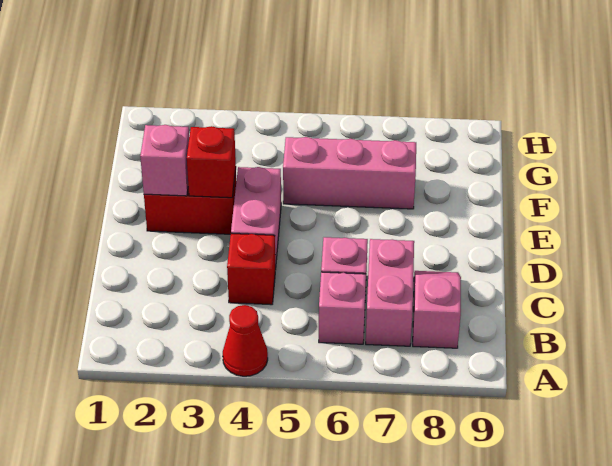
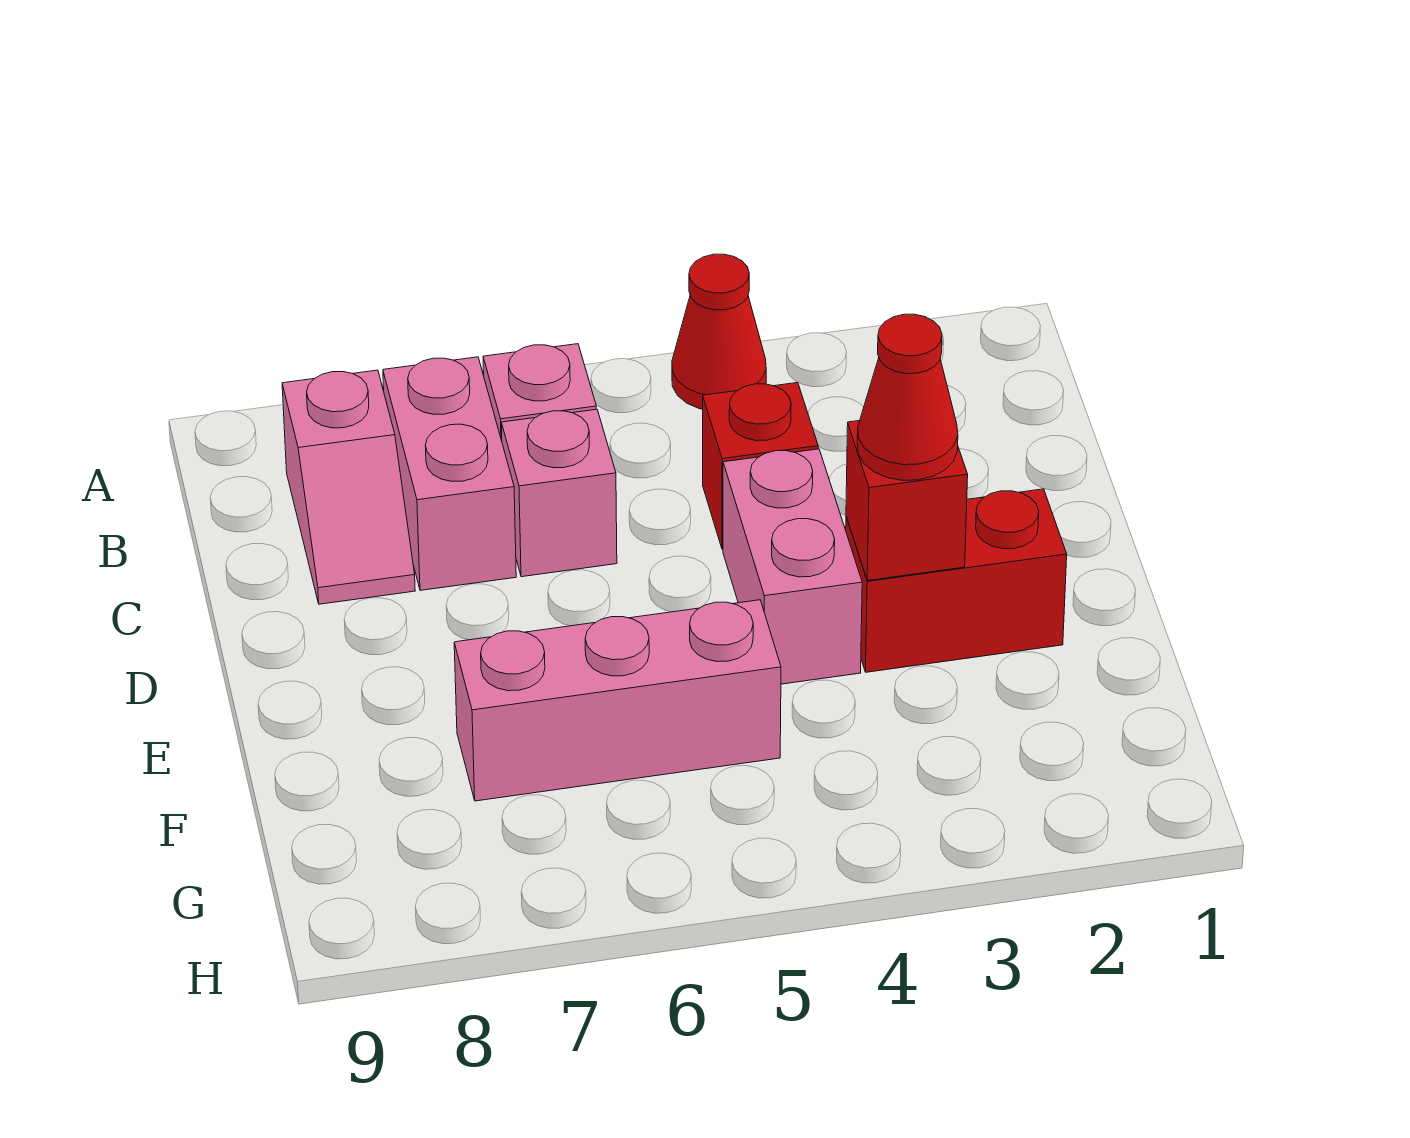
pink 1x1 brick [140,125,189,196] -> none
none -> red 1x1 cone [857,314,958,480]

